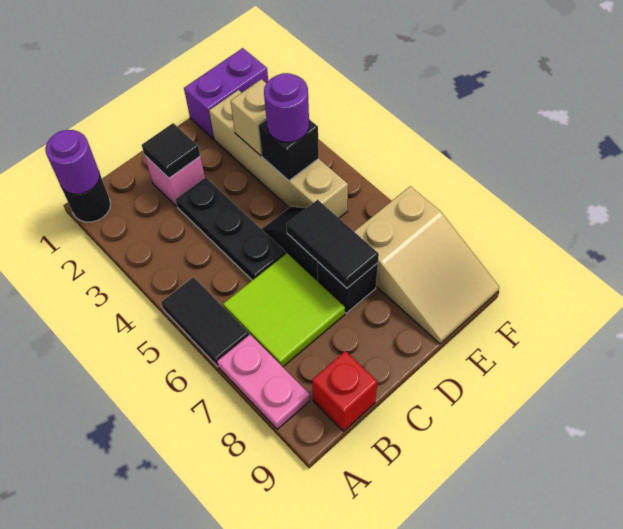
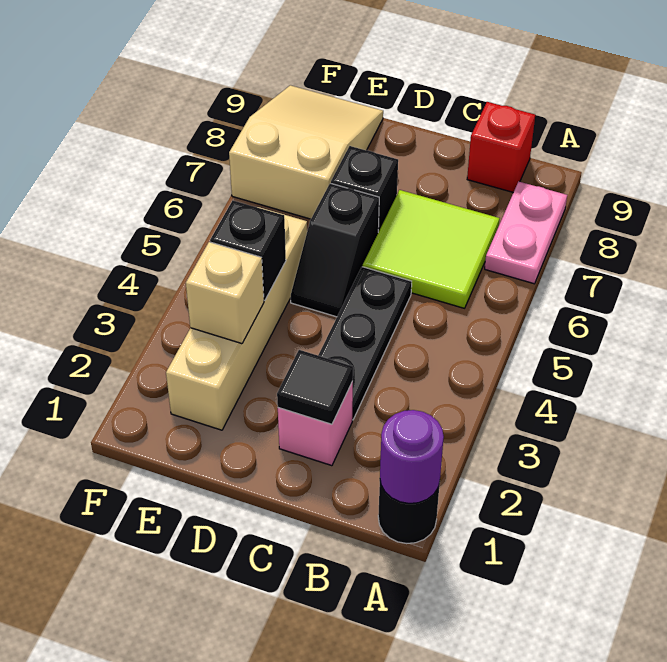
black 1x2 tile [161,277,249,366] -> none
black 1x2 tile [286,200,379,288] -> none
purple 1x2 brick [184,48,268,139] -> none
purple 1x1 round brick [264,73,309,142] -> none

